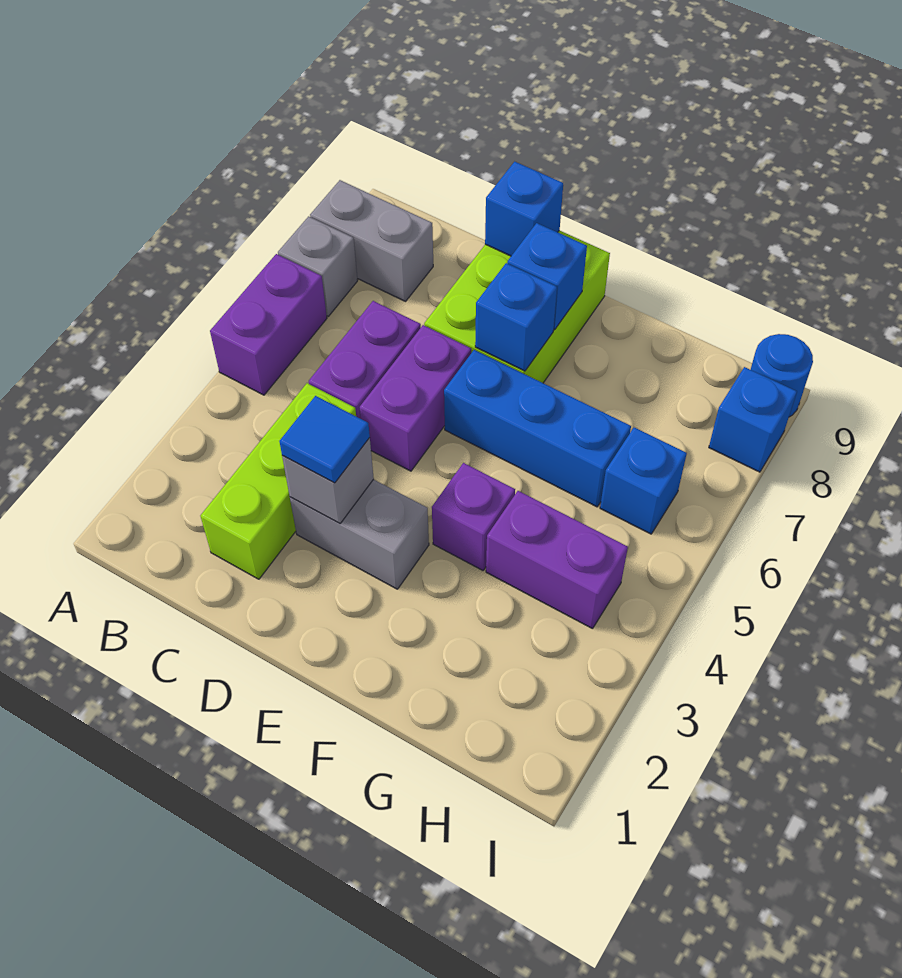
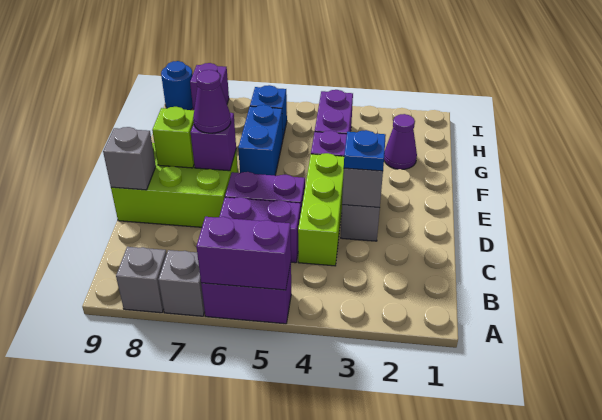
none -> purple 1x2 brick [196,217,291,290]
grey 1x2 brick [310,180,433,301] -> grey 1x1 brick [116,247,167,313]
lime 1x3 brick [200,383,356,579] -> lime 1x3 brick turned to [298,153,344,266]
blue 1x1 tile [279,396,370,483] -> blue 1x1 plate [344,130,386,171]
blue 1x1 brick [485,162,563,256] -> grey 1x1 brick [103,127,156,190]
blue 1x3 brick [444,350,631,507] -> blue 1x2 brick [238,105,283,175]
blue 1x1 brick [475,263,557,371] -> purple 1x1 brick [191,113,236,171]
none -> purple 1x1 cone [193,70,231,133]
blue 1x1 brick [507,223,587,330] -> lime 1x1 brick [152,107,194,168]
none -> purple 1x1 cone [384,114,417,169]
blue 1x1 brick [709,367,797,472] -> purple 1x1 brick [190,63,229,110]

